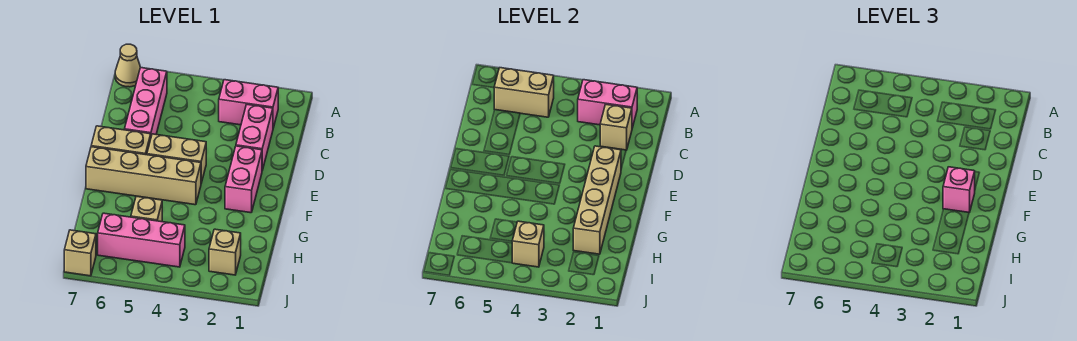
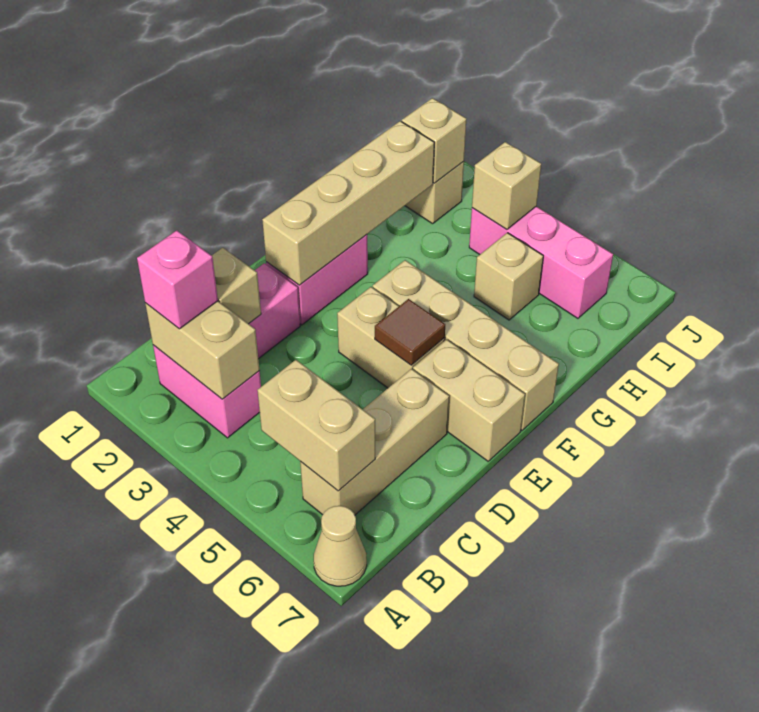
pink 1x2 brick [578,80,637,128] -> tan 1x2 brick [145,301,259,399]
pink 1x3 brick [125,67,167,136] -> tan 1x3 brick [300,369,449,515]
none -> brown 1x1 tile [375,299,445,365]
pink 1x1 brick [943,167,975,213] -> pink 1x1 brick moved to [137,230,218,329]
tan 1x1 brick [64,230,96,276] -> tan 1x1 brick moved to [402,98,466,183]

